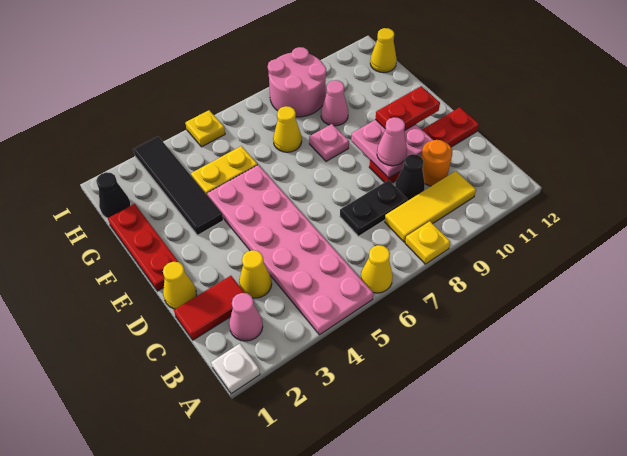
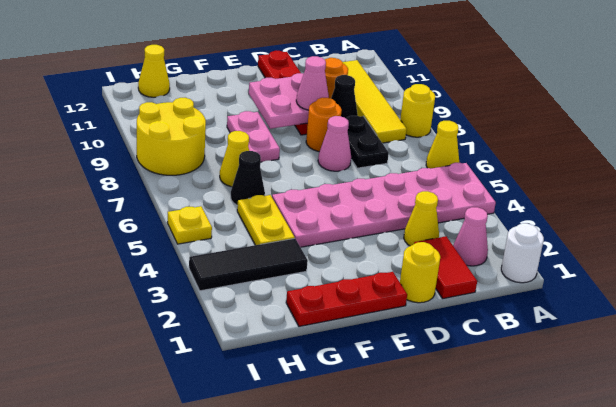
white 1x1 plate [211,344,260,394] -> white 1x1 round brick [501,223,544,283]
yellow 1x1 plate [405,221,450,264] -> yellow 1x1 round brick [400,84,435,137]
yellow 1x3 tile [384,171,476,242] -> yellow 1x4 tile [343,60,407,143]
yellow 1x1 cone [163,262,197,309] -> yellow 1x1 round brick [400,242,440,303]
none -> orange 1x1 round brick [306,98,342,151]
red 1x2 plate [375,86,440,131] -> none
black 1x4 tile [133,136,223,235] -> black 1x3 tile [189,238,308,291]
pink 1x1 plate [309,124,349,161] -> pink 1x2 plate [227,111,280,162]
pink 1x1 cone [321,80,348,126] -> pink 1x1 cone moved to [318,116,351,171]
black 1x1 cone [96,172,131,218] -> black 1x1 cone moved to [231,151,265,206]
pink 2x2 round brick [268,47,326,117] -> yellow 2x2 round brick [137,97,206,175]

